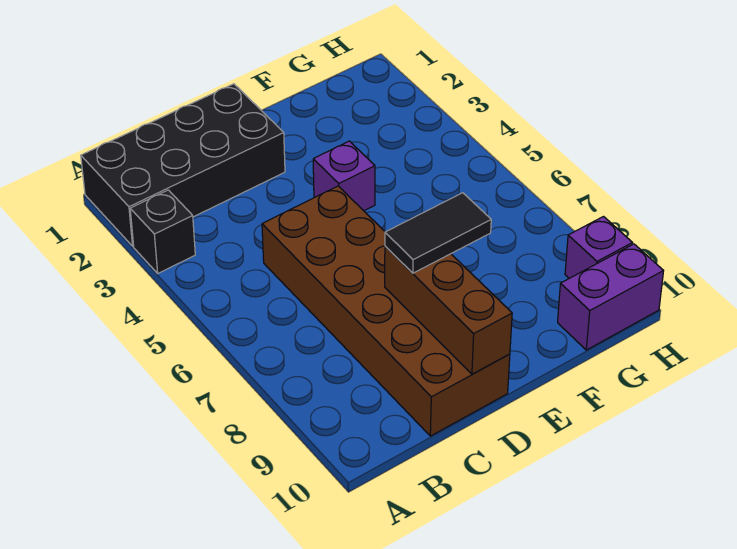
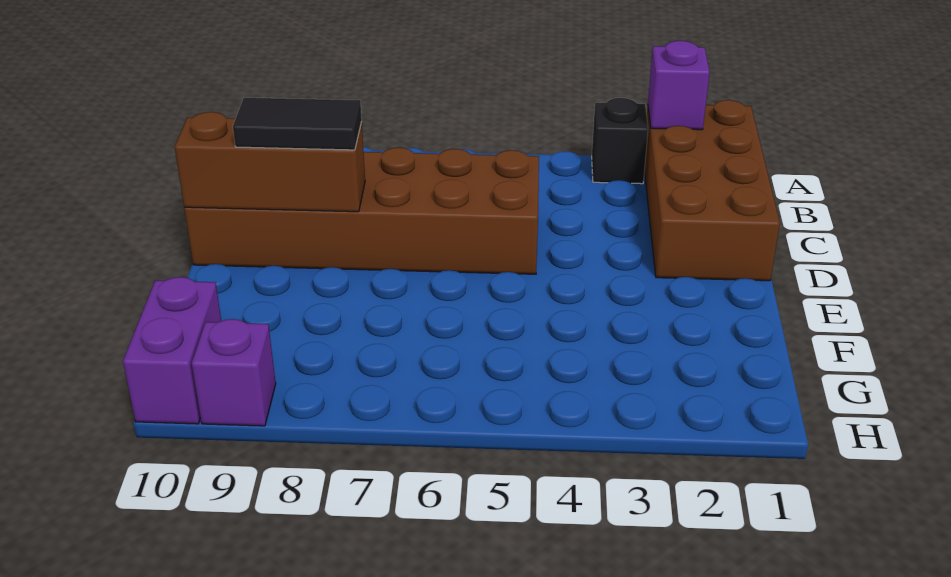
black 2x4 brick [81,84,285,246] -> brown 2x4 brick [644,100,780,281]
black 1x2 tile [385,193,491,273] -> black 1x2 tile turned to [233,98,362,150]
purple 1x1 brick [313,141,375,211] -> purple 1x1 brick moved to [648,41,710,130]

